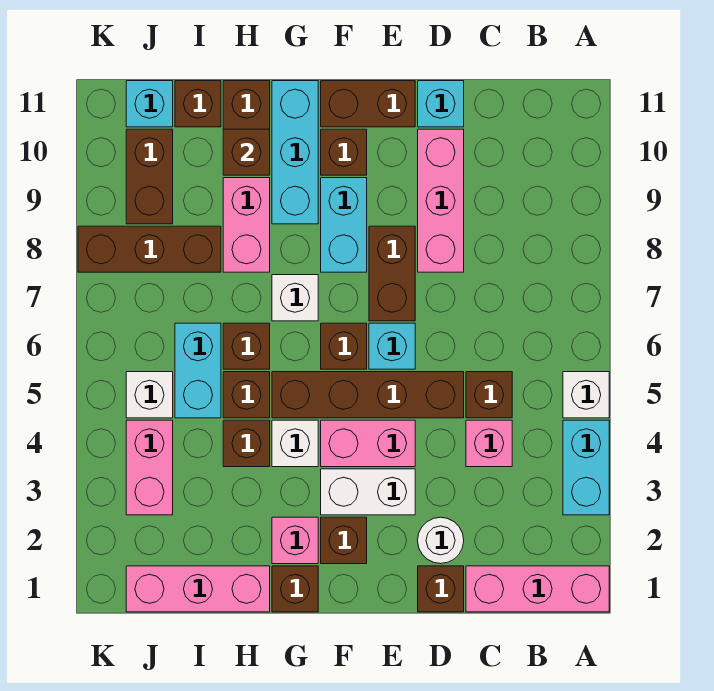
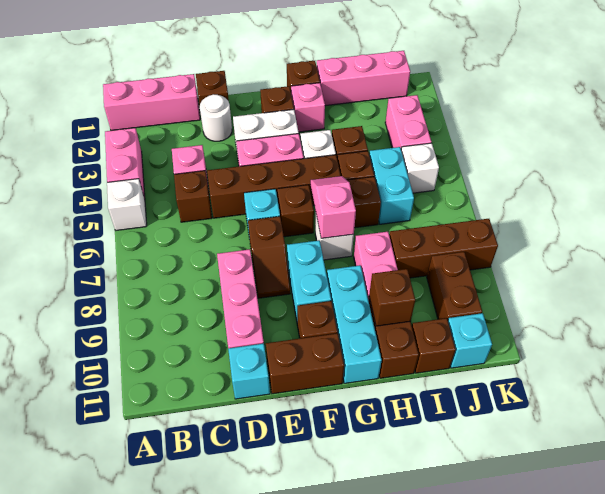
cyan 1x2 brick [563,420,609,515] -> pink 1x2 brick [105,128,145,199]
brown 1x2 brick [369,226,415,321] -> brown 1x2 slope [248,216,290,298]
none -> pink 1x2 slope [310,176,356,238]

